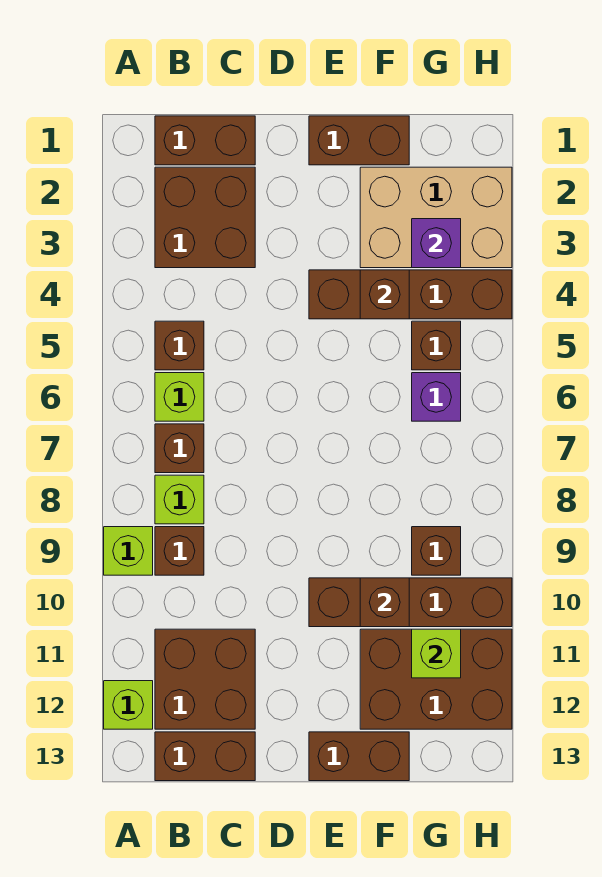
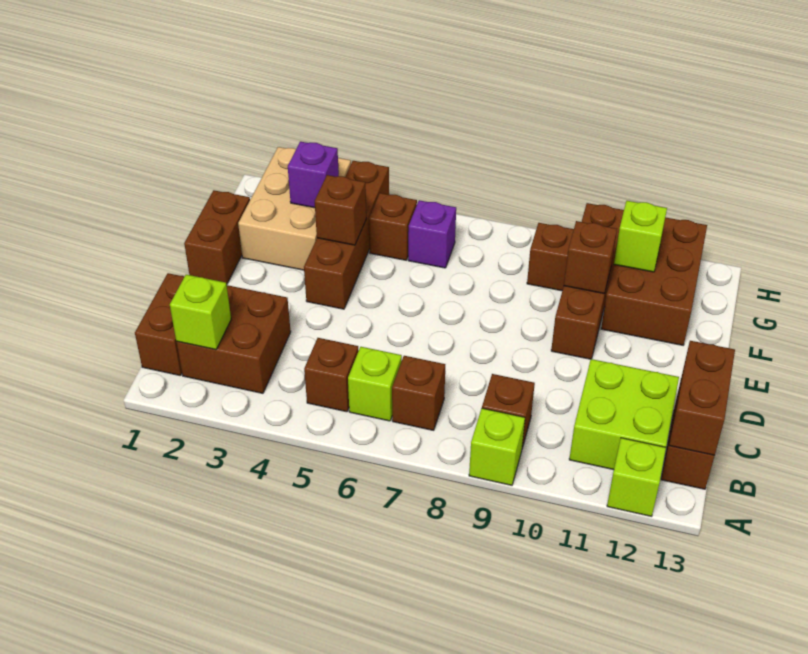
lime 1x1 brick [155,475,204,524] -> lime 1x1 brick moved to [170,275,231,350]
brown 2x2 brick [155,629,255,729] -> lime 2x2 brick [569,359,679,470]
brown 1x2 brick [309,732,409,781] -> brown 1x2 brick moved to [669,341,735,455]

